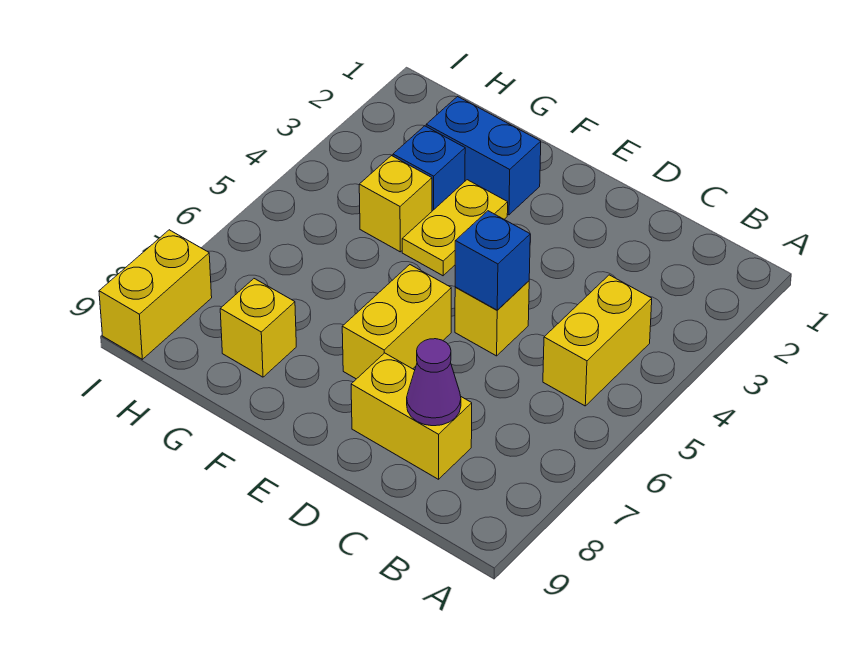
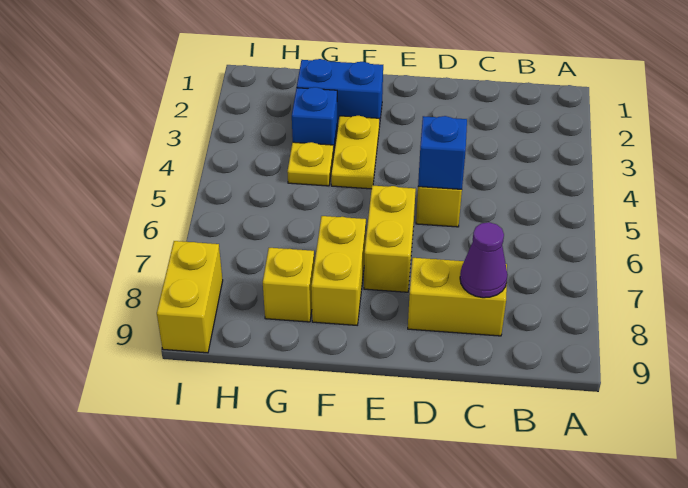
yellow 1x2 brick [543,275,652,406] -> yellow 1x2 brick moved to [311,216,366,325]
yellow 1x1 brick [359,156,432,252] -> yellow 1x1 plate [287,142,333,186]

